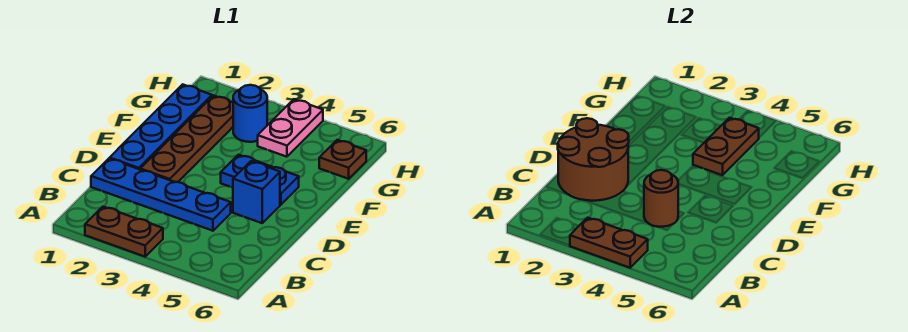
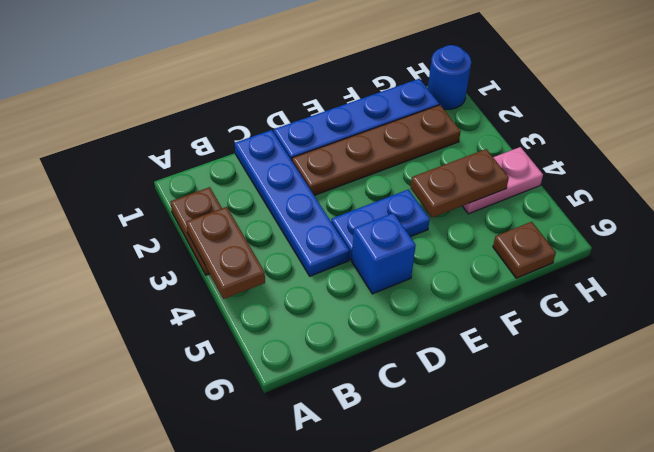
brown 2x2 round brick [558,118,629,201] -> none
brown 1x1 round brick [644,170,678,227] -> none
blue 1x2 plate [221,155,299,205] -> blue 1x2 plate turned to [331,189,430,260]
blue 1x1 round brick [233,85,267,142] -> blue 1x1 round brick moved to [428,45,471,109]

